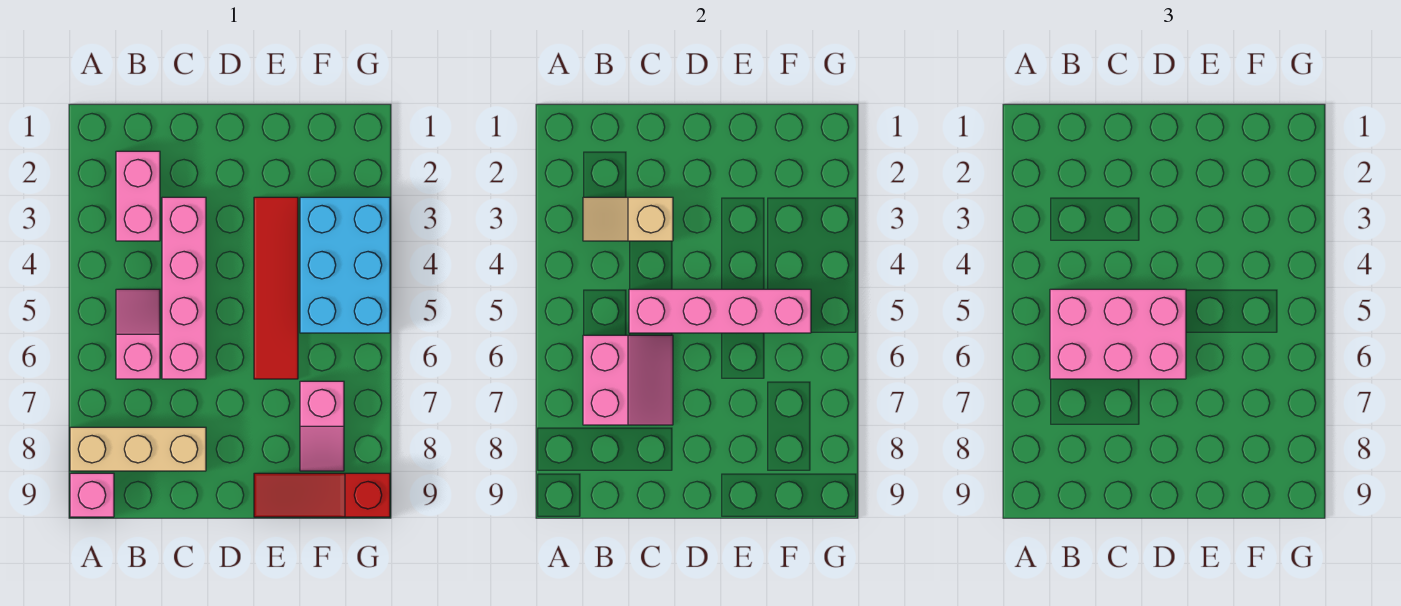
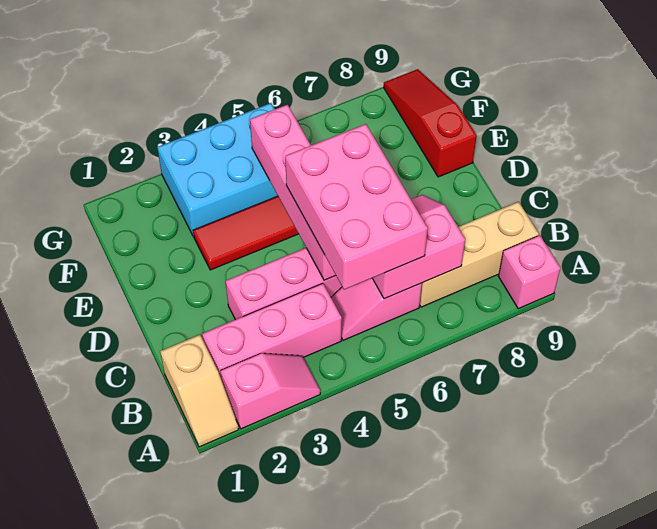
tan 1x3 brick [70,427,206,471] -> tan 1x3 brick turned to [420,202,539,307]
pink 1x2 brick [116,151,160,241] -> pink 1x3 brick [202,283,342,378]
tan 1x2 slope [583,197,673,241] -> tan 1x2 slope moved to [160,335,239,447]
red 1x3 slope [254,473,390,517] -> red 1x3 slope turned to [384,69,477,177]
pink 1x2 slope [300,381,344,471] -> pink 1x2 slope moved to [220,353,320,429]

